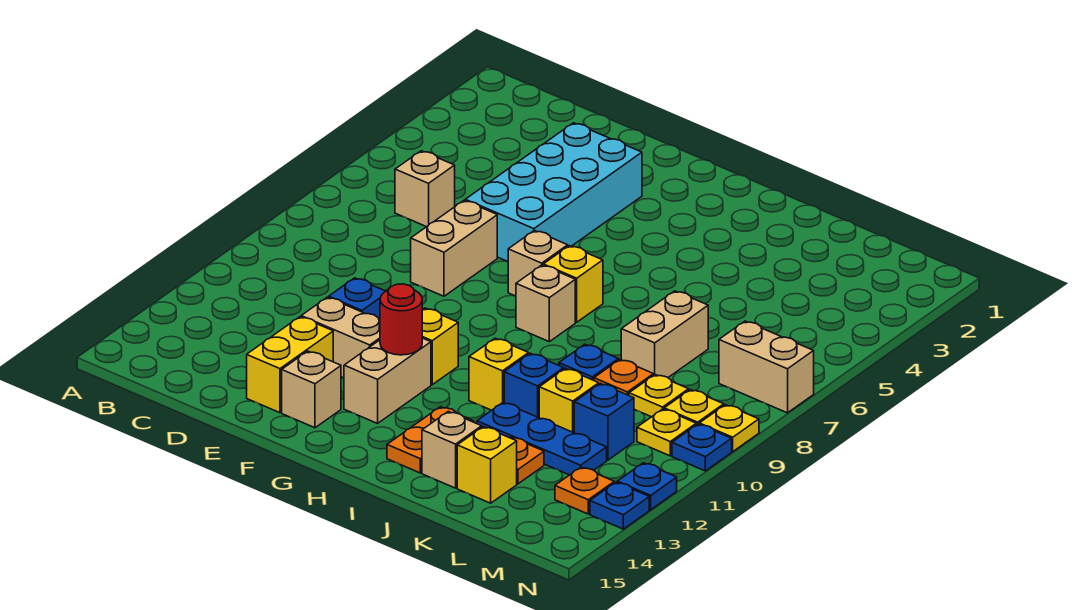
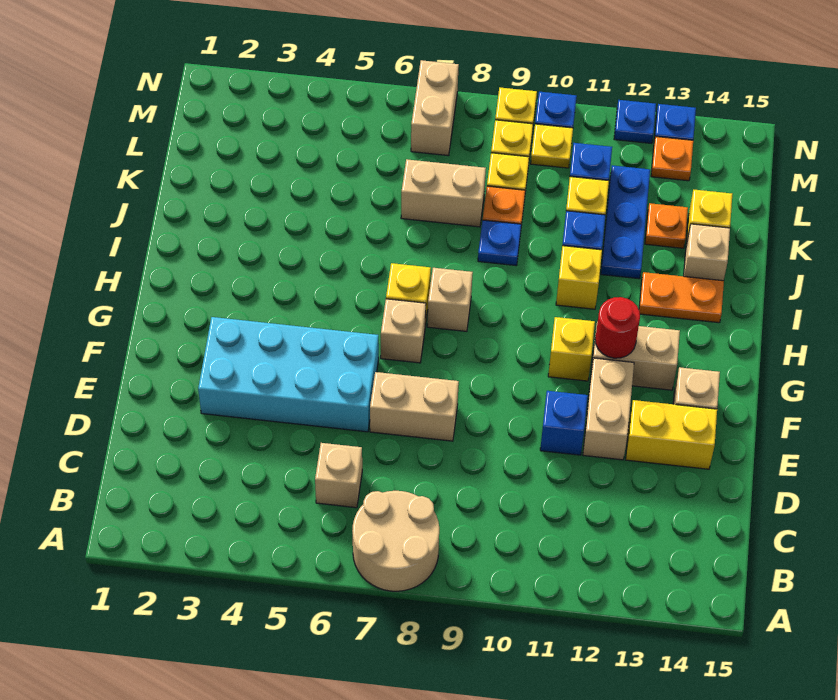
none -> tan 2x2 round brick [352,491,439,591]

